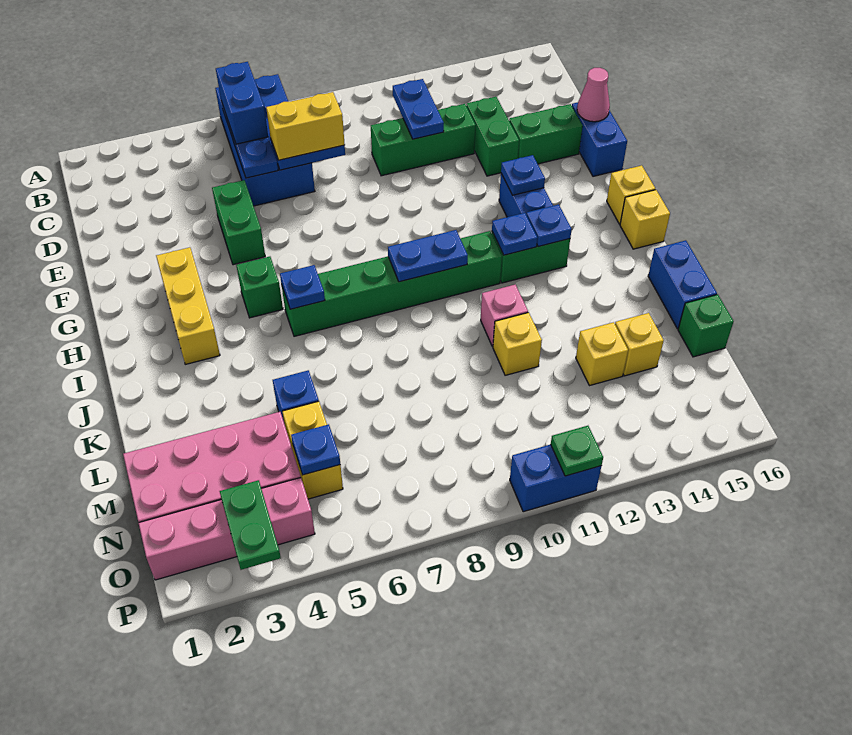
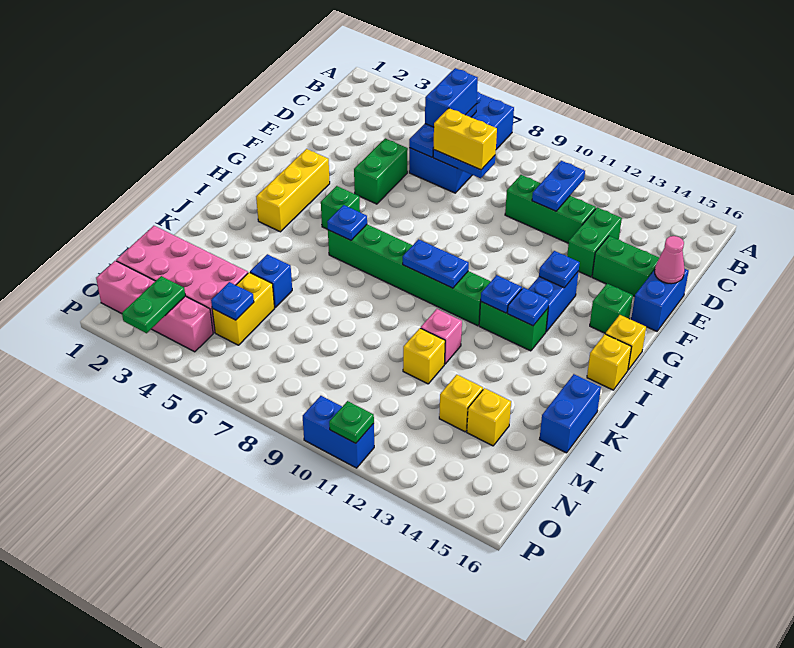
green 1x1 brick [678,294,734,357] -> green 1x1 brick moved to [590,284,633,333]

